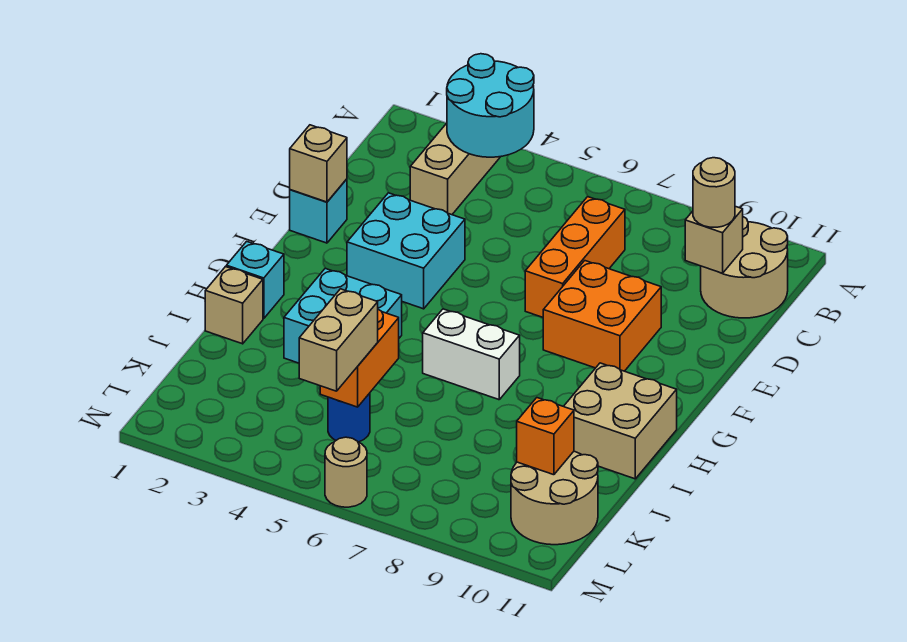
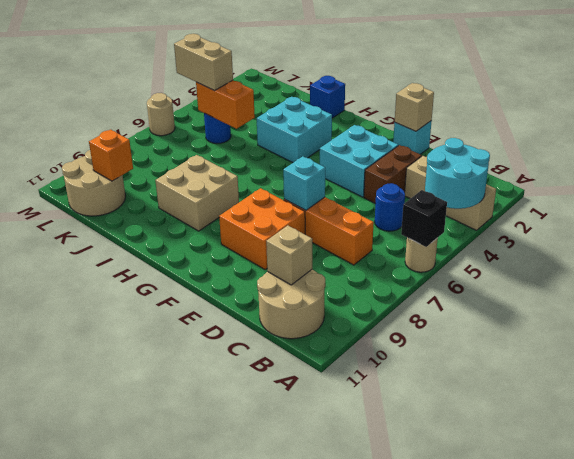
none -> black 1x1 brick [401,190,447,247]
none -> blue 1x1 round brick [375,183,405,231]
tan 1x1 round brick [693,158,735,227] -> tan 1x1 round brick moved to [405,238,438,272]
none -> brown 1x2 brick [364,145,422,204]
cyan 1x1 brick [226,241,284,319] -> cyan 1x1 brick moved to [283,156,325,210]
white 1x2 brick [423,309,520,400] -> none
tan 2x2 brick [564,363,677,479] -> tan 2x2 brick moved to [155,155,239,231]
tan 1x1 brick [205,267,263,344] -> blue 1x1 brick [310,76,345,118]

